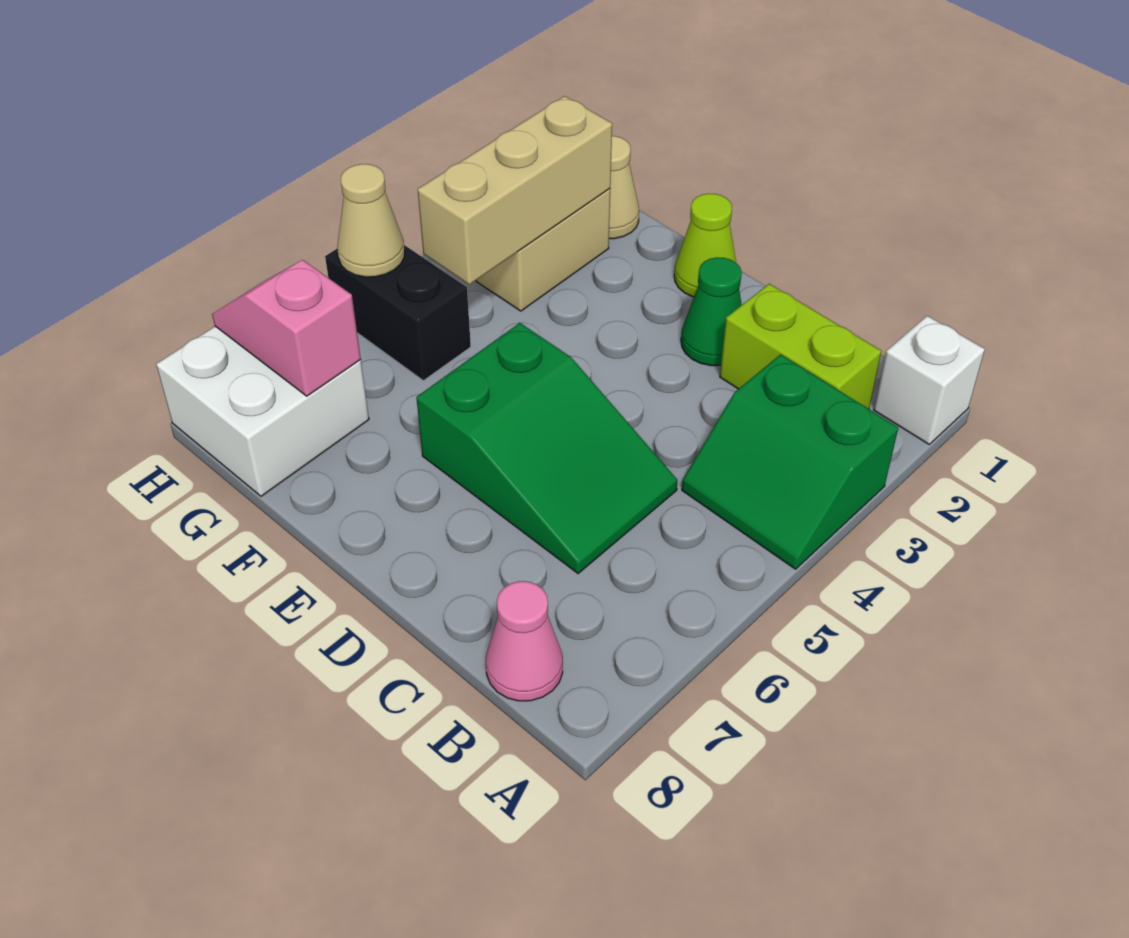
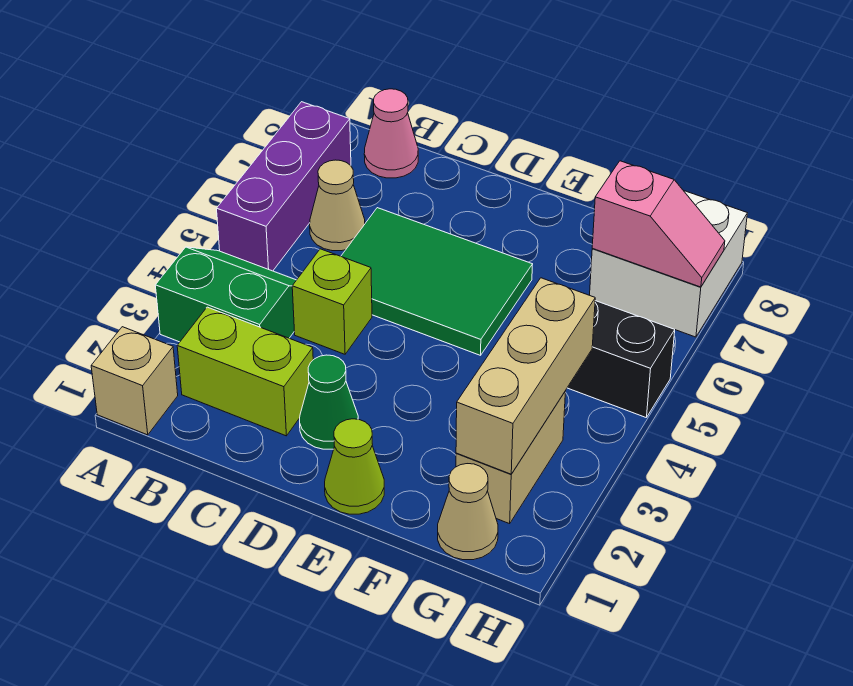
white 1x1 brick [874,316,985,444] -> tan 1x1 brick [91,327,178,435]
none -> purple 1x3 brick [217,102,351,271]
none -> lime 1x1 brick [292,249,372,354]
green 2x3 slope [416,323,678,574] -> green 2x3 tile [341,208,533,355]
tan 1x1 cone [337,164,405,277] -> tan 1x1 cone moved to [310,160,365,251]

